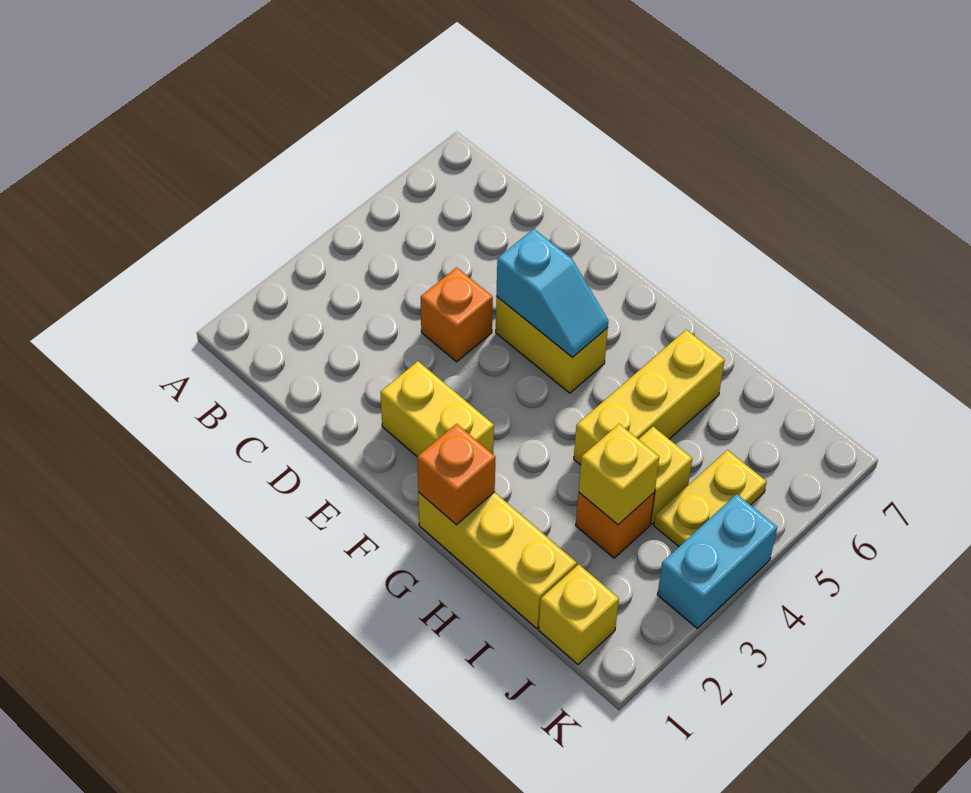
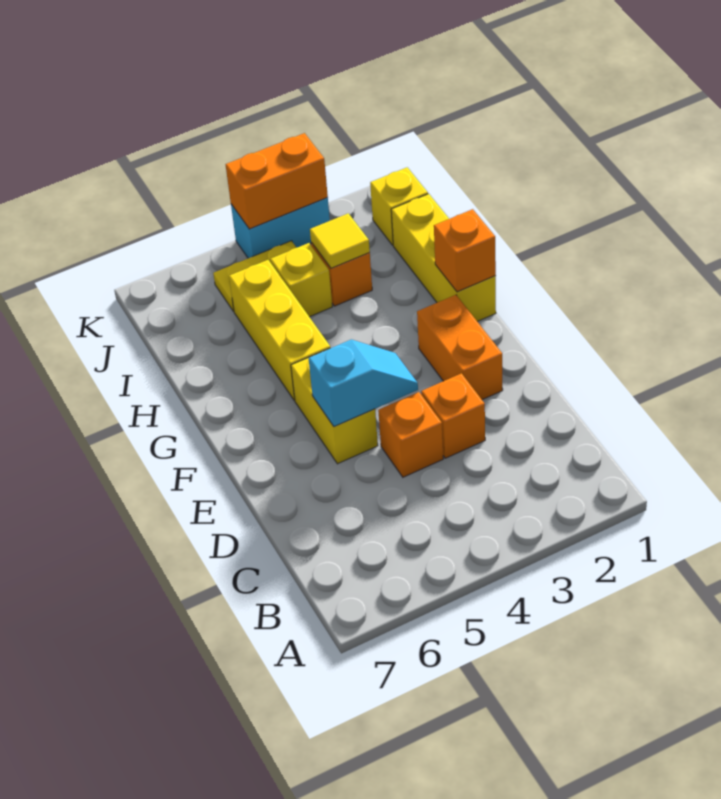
none -> orange 1x1 brick [421,373,485,458]
yellow 1x2 brick [380,361,494,456] -> orange 1x2 brick [417,295,503,400]
cyan 1x2 slope [496,229,608,358] -> cyan 1x2 slope turned to [309,340,418,426]
yellow 1x3 brick [574,330,725,465] -> yellow 1x3 brick turned to [229,260,330,400]
yellow 1x1 brick [579,424,659,525] -> yellow 1x1 tile [310,213,370,268]
none -> orange 1x2 brick [226,133,328,229]

